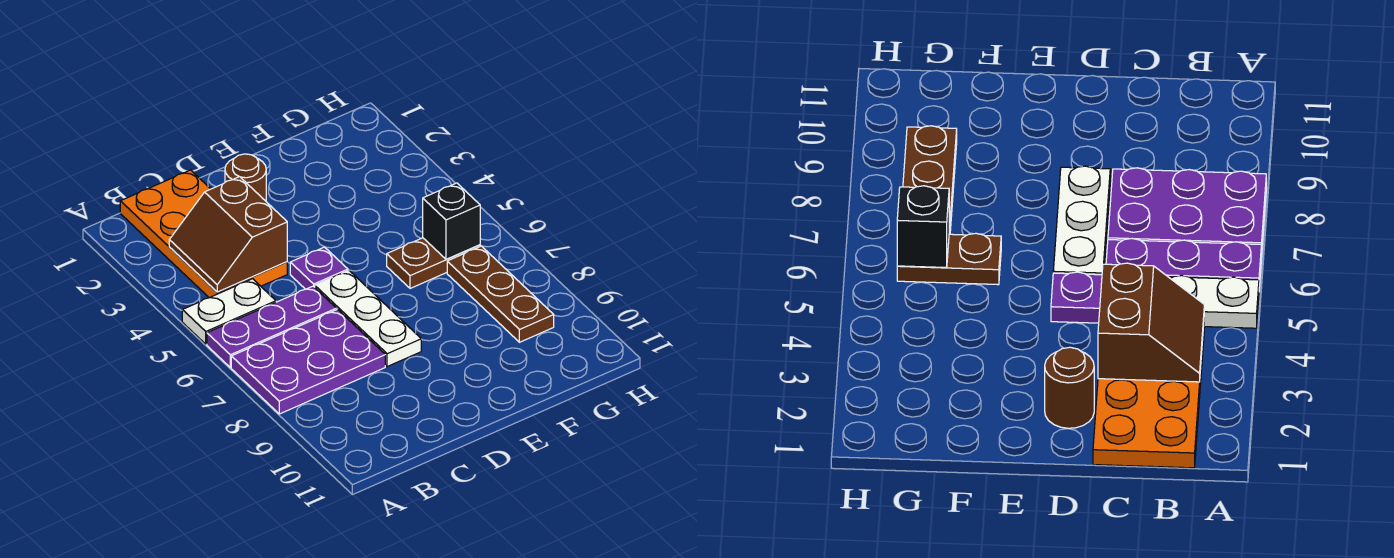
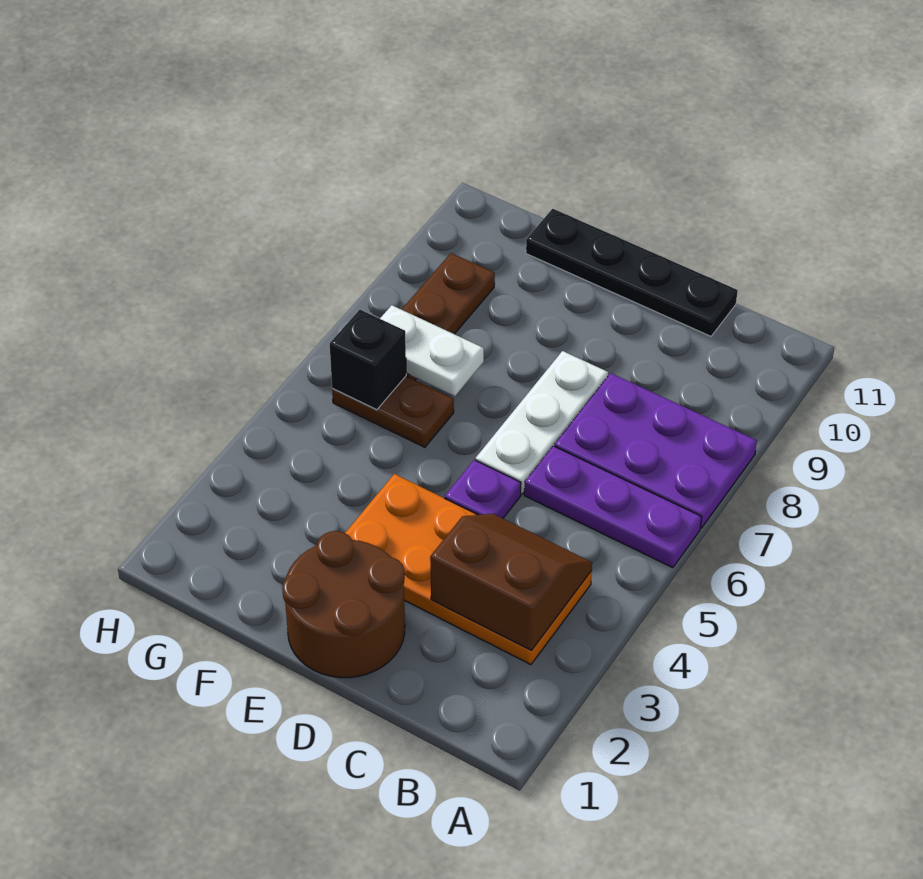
white 1x2 plate [182,279,276,344] -> white 1x2 plate moved to [380,305,484,396]
orange 2x4 plate [120,170,287,298] -> orange 2x4 plate turned to [345,474,592,665]
brown 2x2 slope [169,177,287,292] -> brown 2x2 slope turned to [430,514,592,650]
none -> black 1x4 plate [526,209,738,336]
brown 1x1 round brick [225,154,266,201] -> brown 2x2 round brick [282,531,405,678]

